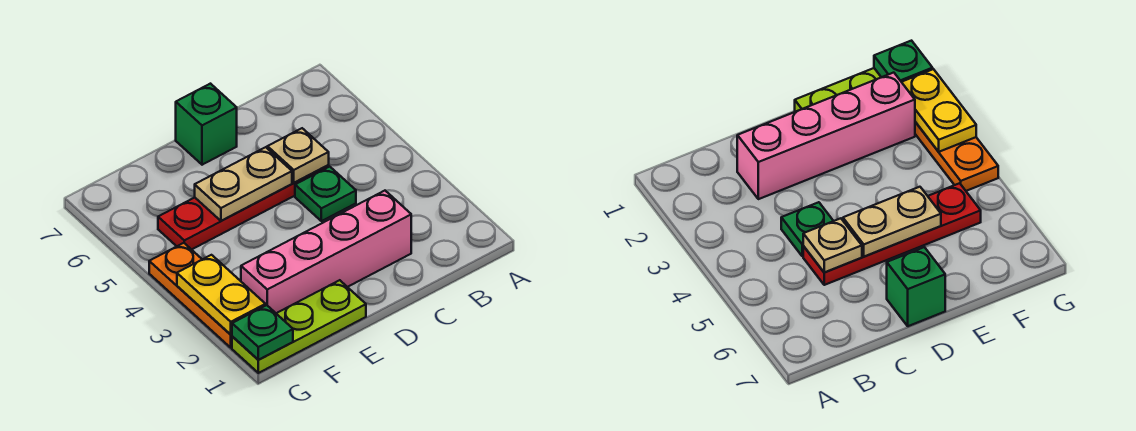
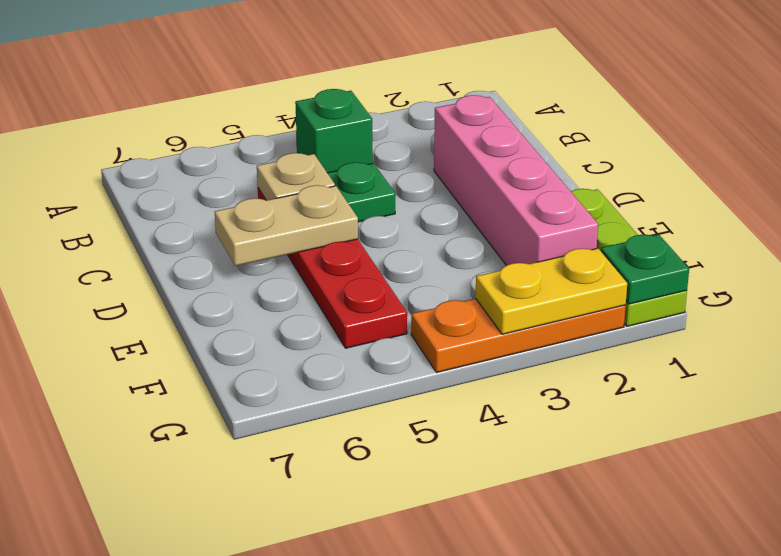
tan 1x2 plate [195,147,292,221] -> tan 1x2 plate turned to [215,185,358,266]
green 1x1 brick [176,84,237,165] -> green 1x1 brick moved to [295,89,373,173]

